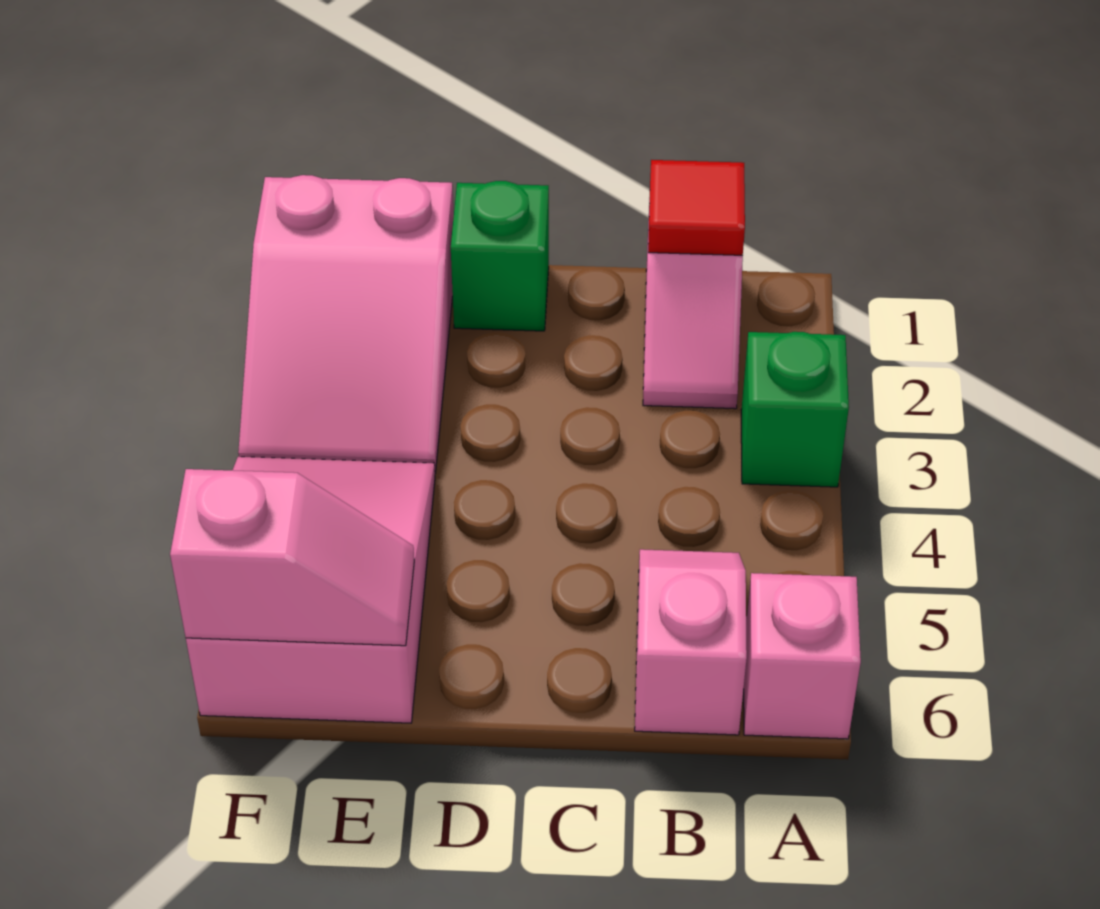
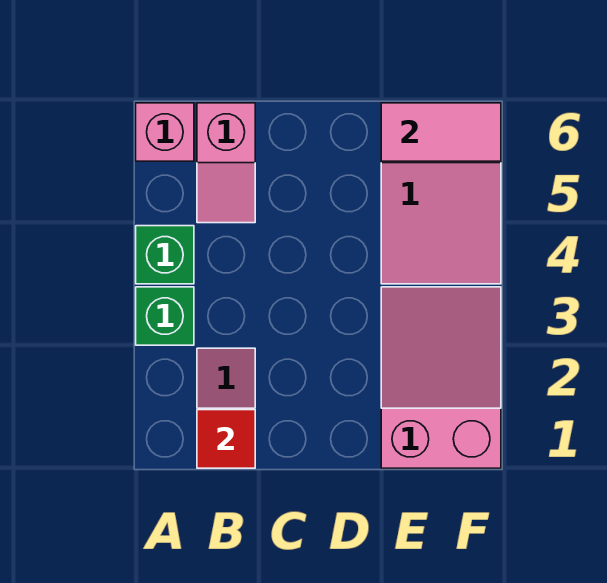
green 1x1 brick [451,181,549,331] -> green 1x1 brick moved to [136,226,194,284]
pink 1x2 slope [170,469,414,646] -> pink 1x2 tile [381,103,501,161]

